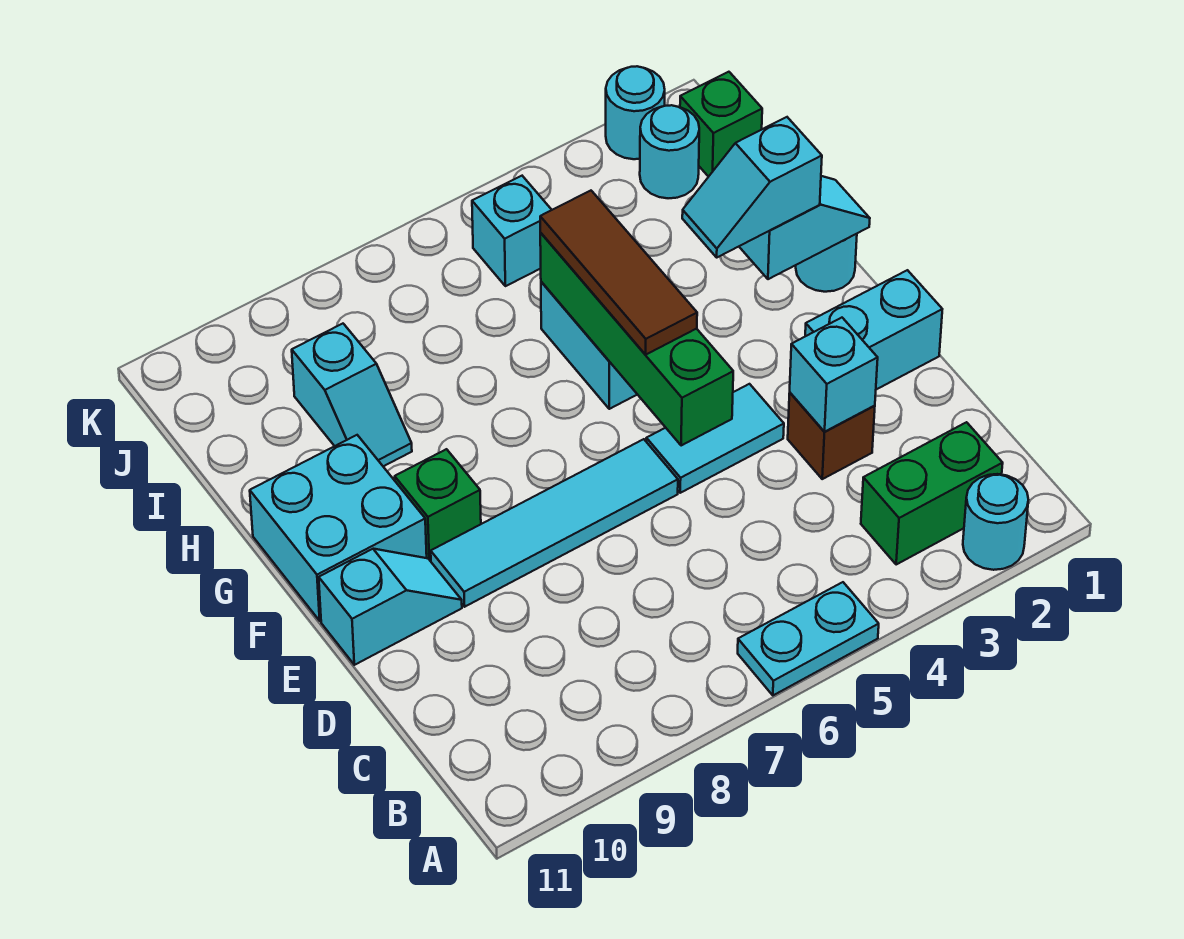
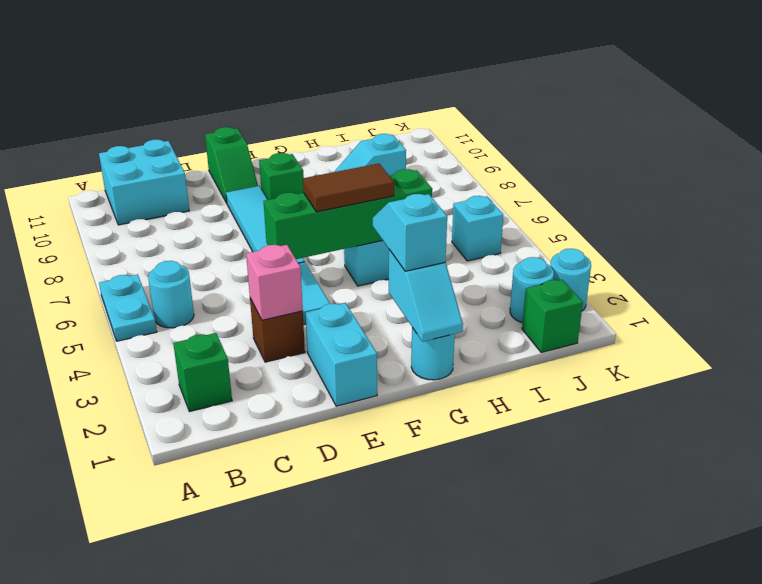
cyan 1x1 round brick [963,474,1028,570] -> cyan 1x1 round brick moved to [148,261,194,328]
green 1x2 brick [861,422,1003,564] -> green 1x1 brick [173,333,232,412]
cyan 1x1 brick [790,318,878,432] -> pink 1x1 brick [246,245,303,320]
cyan 1x2 slope [319,549,462,665] -> green 1x2 slope [205,127,258,203]
brown 1x3 tile [540,191,697,354] -> brown 1x2 tile [303,164,394,212]
cyan 2x2 brick [250,435,427,621] -> cyan 2x2 brick moved to [99,140,189,225]

